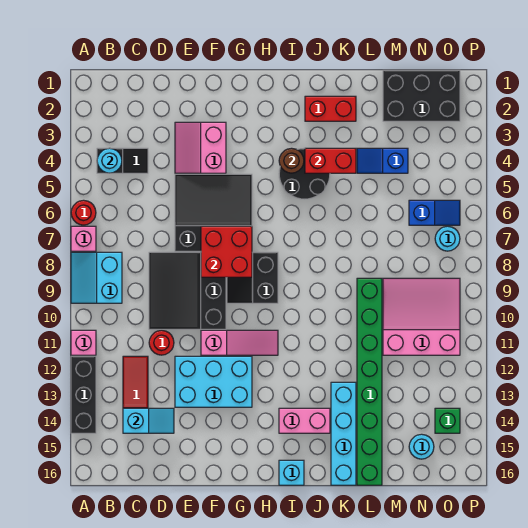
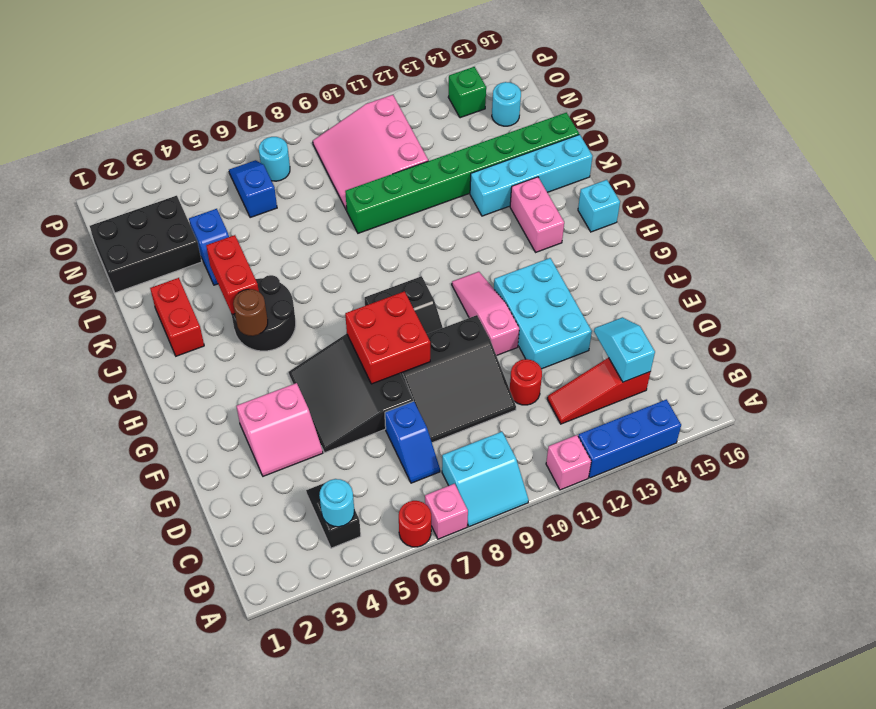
black 1x3 brick [71,356,96,433] -> blue 1x3 brick [578,399,681,478]
none -> blue 1x2 slope [385,401,440,483]
black 2x3 brick [383,70,460,121] -> black 2x3 brick turned to [90,196,202,293]

